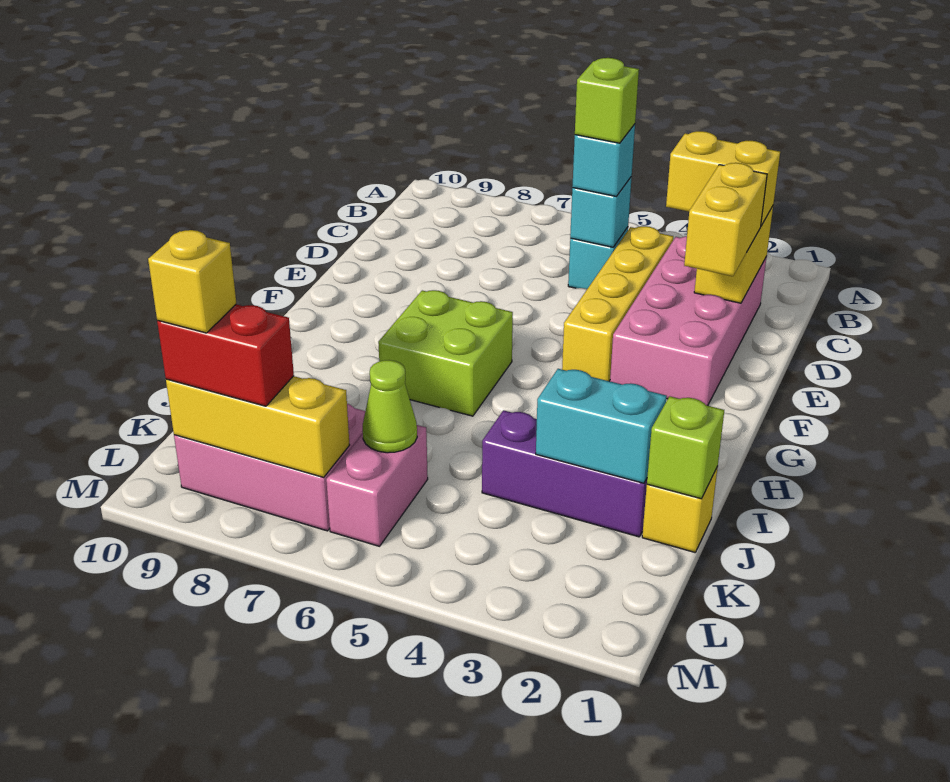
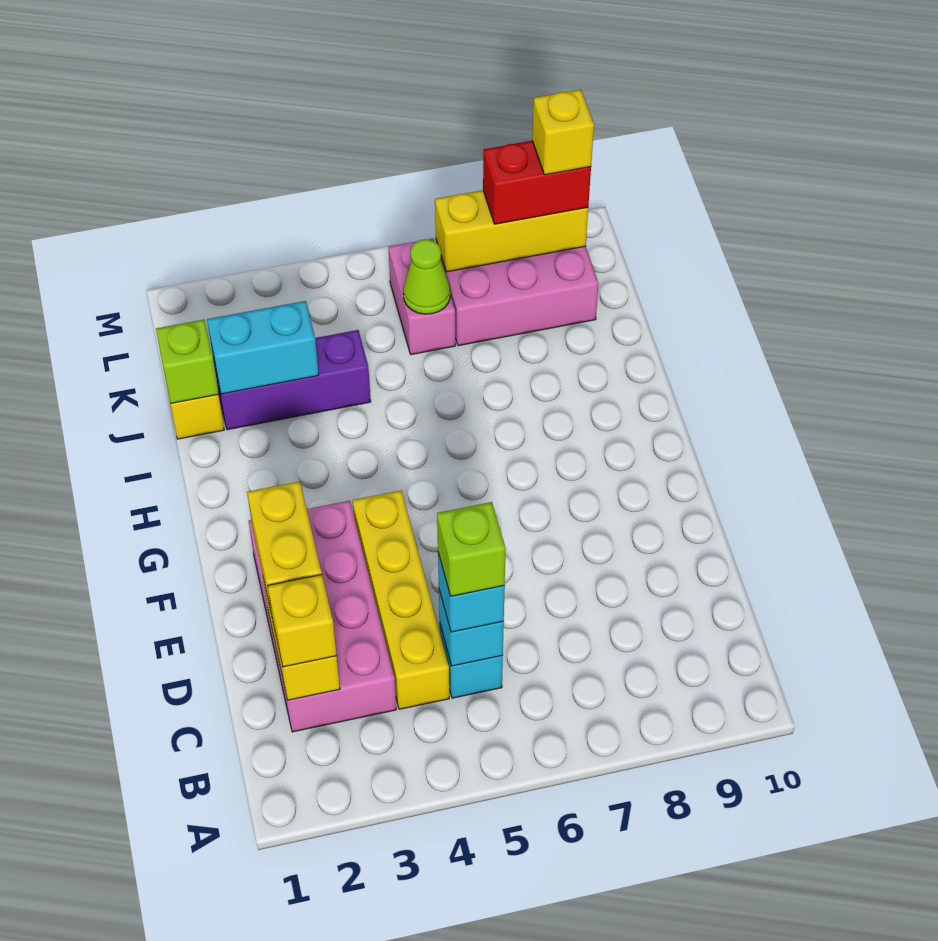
yellow 1x2 brick [666,131,780,226] -> yellow 1x1 brick [268,575,337,667]
lime 2x2 brick [378,290,513,416] -> none

